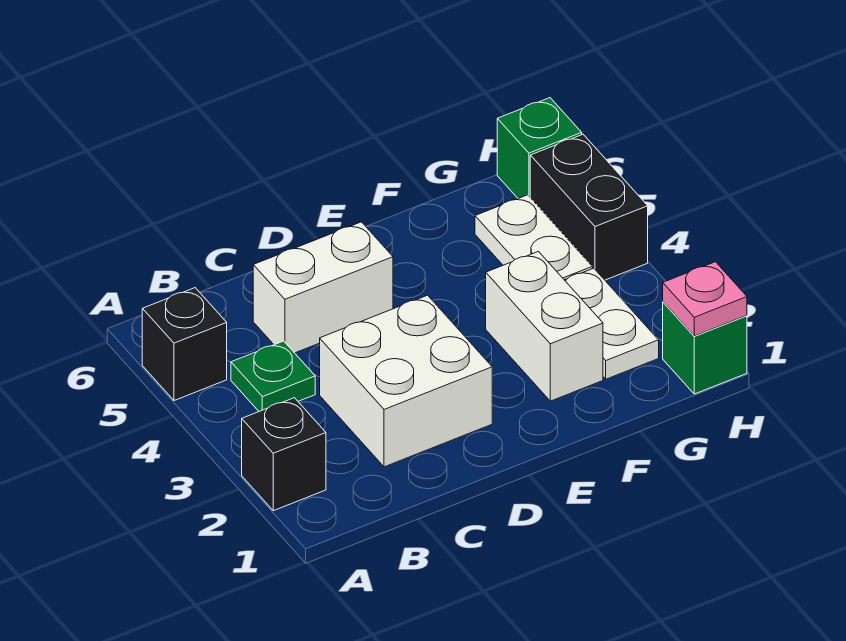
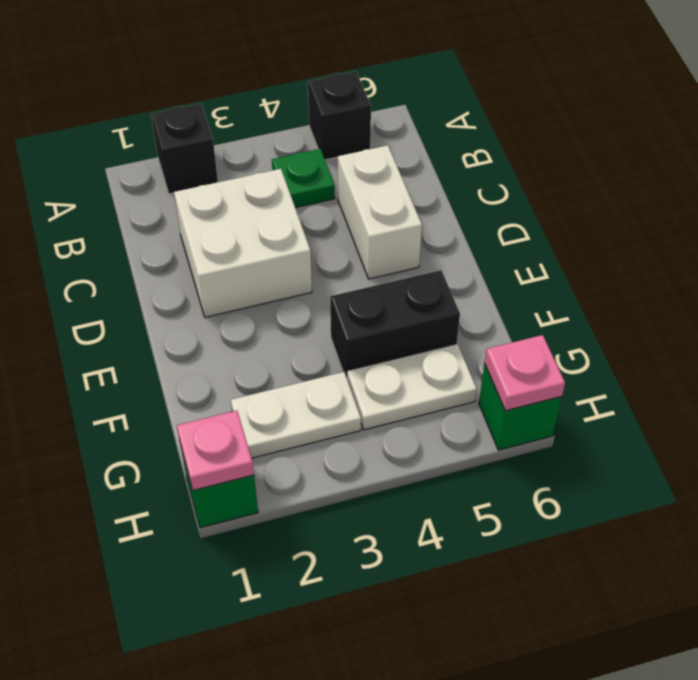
white 1x2 brick [486,252,603,401] -> none
black 1x2 brick [530,134,648,280] -> black 1x2 brick moved to [330,270,460,377]
none -> pink 1x1 plate [485,335,565,411]

